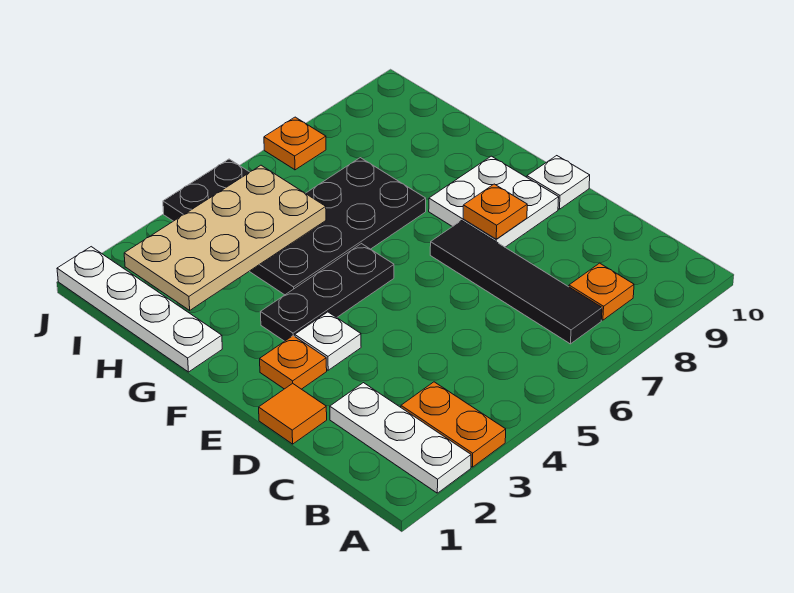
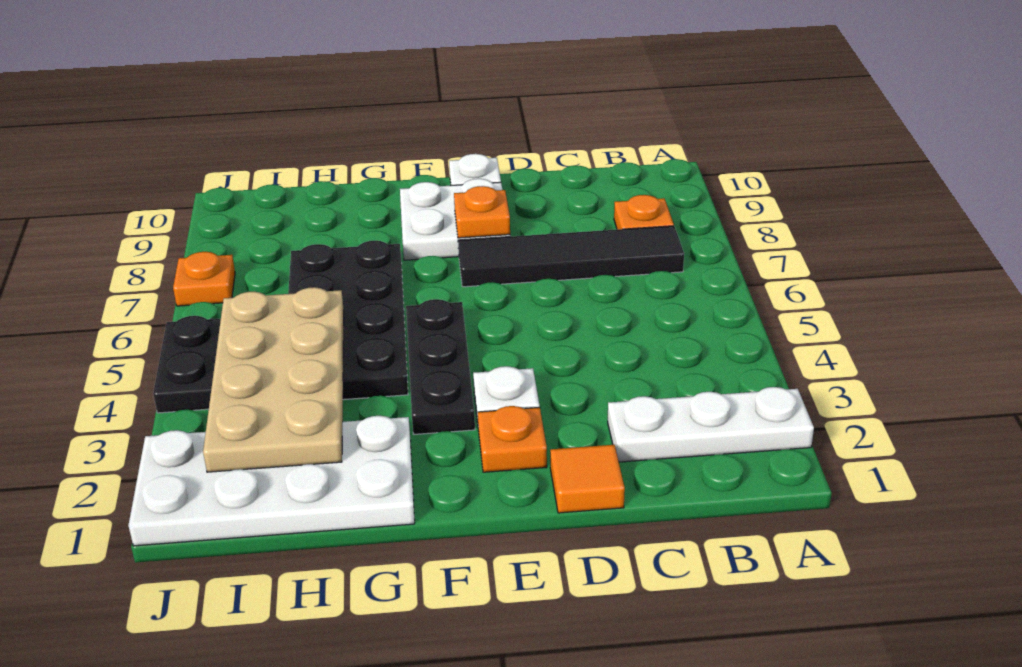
orange 1x2 plate [401,382,506,467] -> none
white 1x4 plate [57,247,222,372] -> white 2x4 plate [128,416,415,546]

